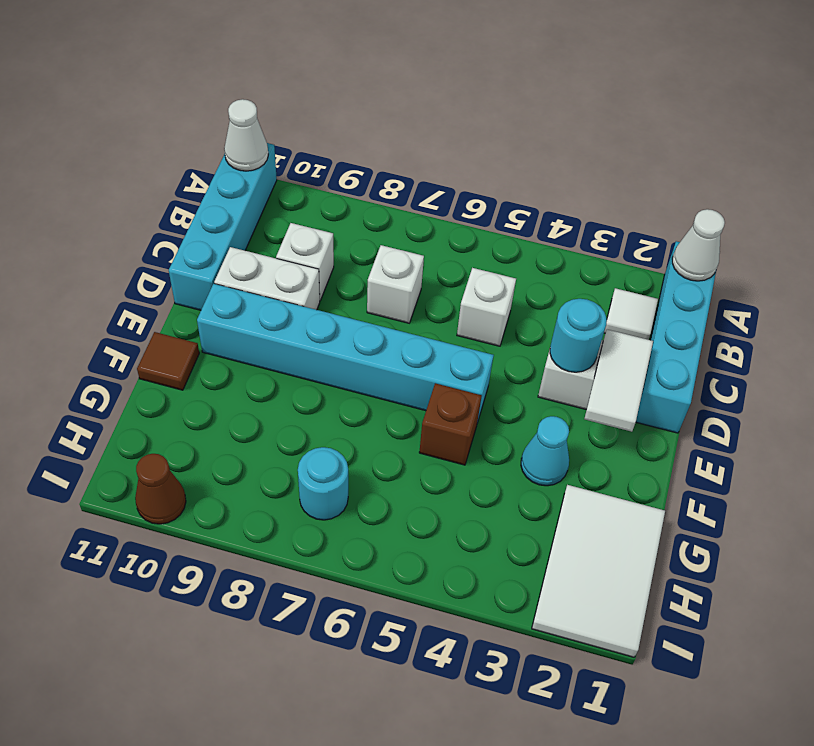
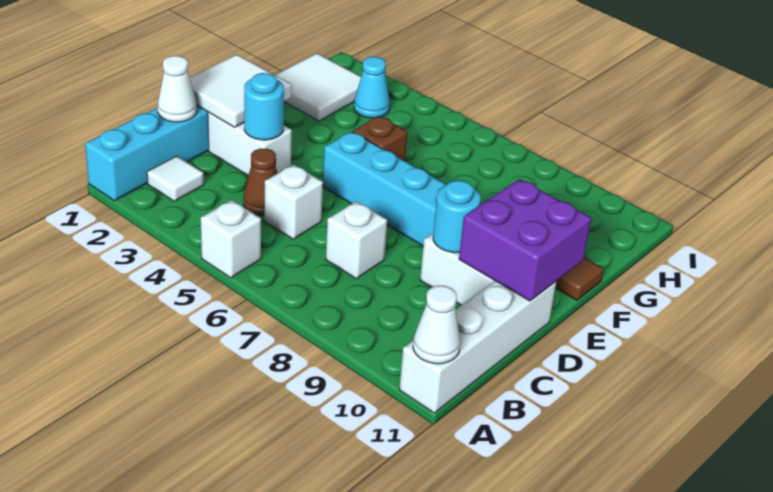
white 1x1 cone [672,209,725,281] -> white 1x1 cone moved to [158,56,197,122]
cyan 1x4 brick [169,143,277,310] -> white 1x4 brick [399,281,556,413]
white 1x1 brick [276,223,334,300] -> white 1x1 brick moved to [201,200,261,278]
white 1x2 tile [584,330,653,432] -> white 2x2 tile [190,55,292,127]
none -> purple 2x2 brick [459,179,591,301]
cyan 1x1 cone [521,416,569,486] -> cyan 1x1 cone moved to [354,57,390,118]
white 2x3 tile [532,485,665,657] -> white 2x2 tile [275,54,361,121]
cyan 1x1 round brick [298,447,348,520] -> cyan 1x1 round brick moved to [433,180,481,253]
brown 1x1 cone [135,454,186,524] -> brown 1x1 cone moved to [243,149,278,215]

